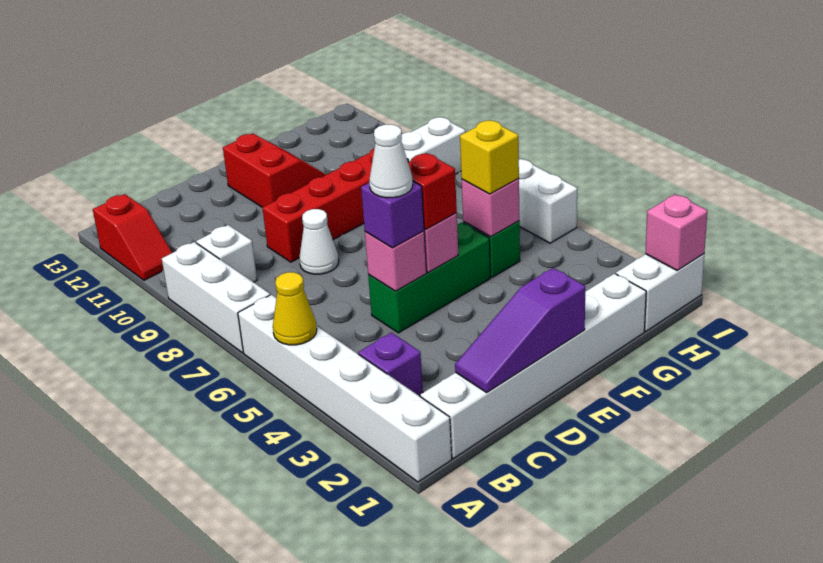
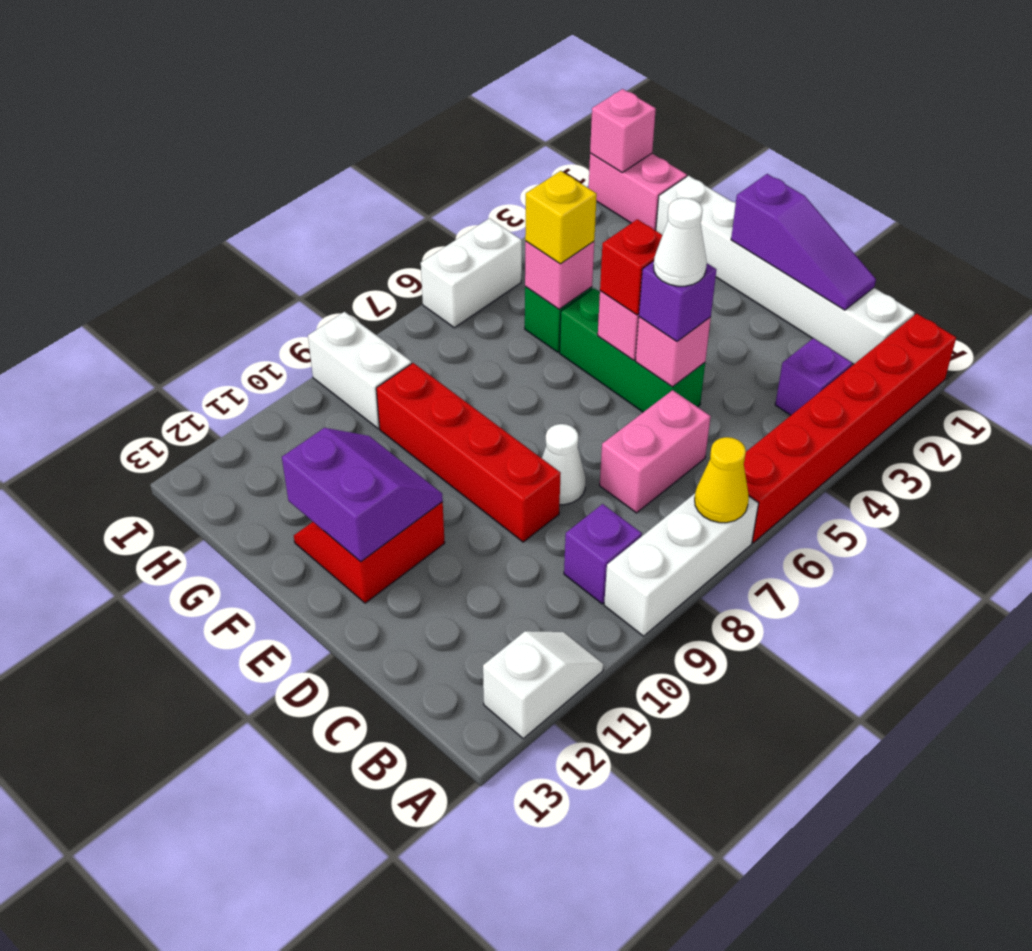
white 1x6 brick [238,295,452,482] -> red 1x6 brick [744,314,956,543]
yellow 1x1 cone [273,272,317,345] -> yellow 1x1 cone moved to [695,437,749,523]
red 1x2 slope [93,194,172,280] -> white 1x2 slope [483,631,603,738]
white 1x1 brick [196,225,257,282] -> purple 1x1 brick [564,504,642,604]
none -> pink 1x2 brick [600,390,711,513]
none -> purple 2x2 slope [282,428,443,562]
white 1x2 brick [616,254,704,331] -> pink 1x2 brick [589,153,687,231]

